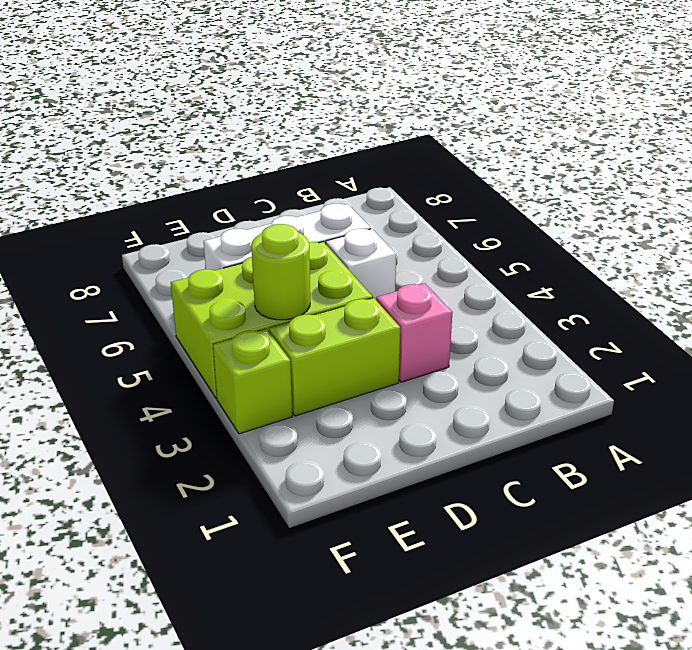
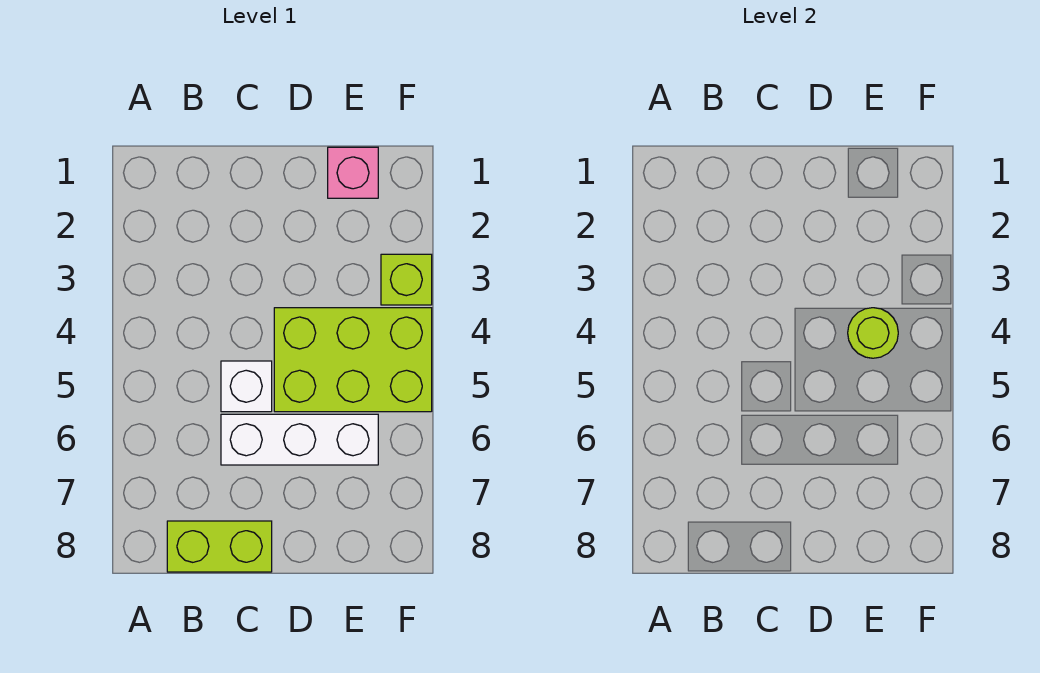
pink 1x1 brick [376,283,452,382] -> pink 1x1 brick moved to [328,147,378,198]
lime 1x2 brick [269,298,400,416] -> lime 1x2 brick moved to [167,521,272,572]

